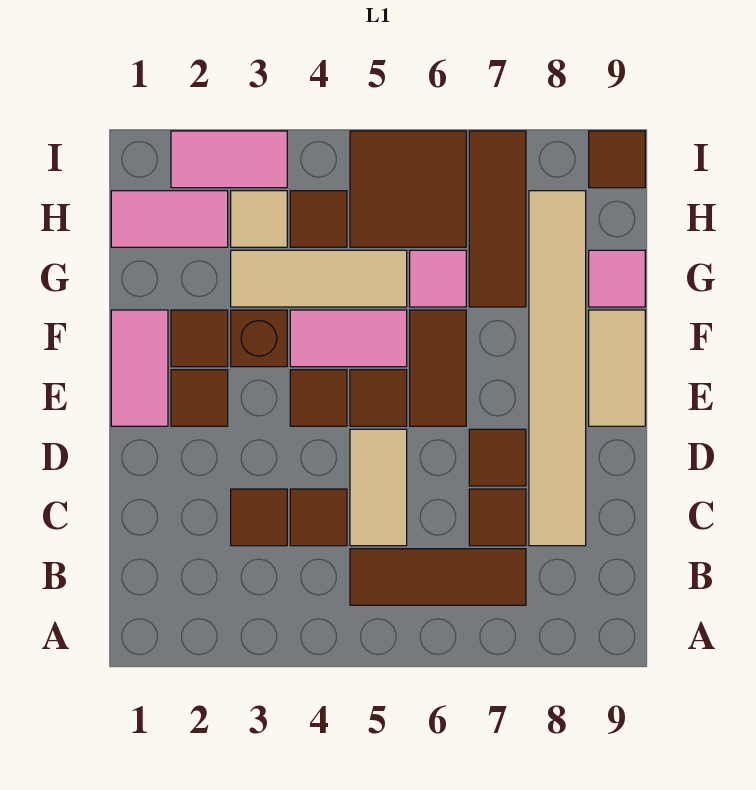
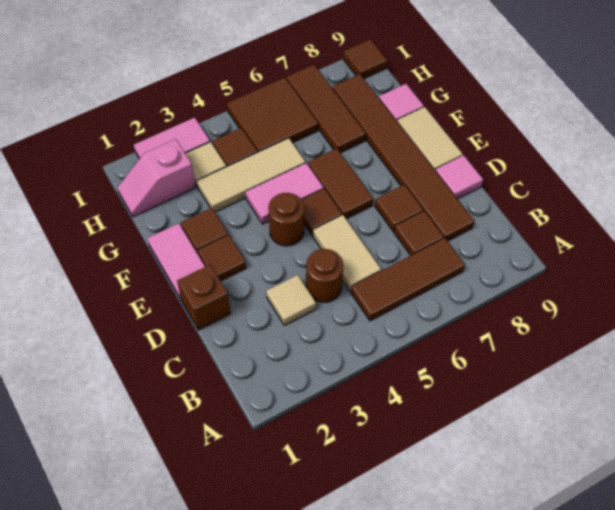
brown 1x1 tile [231,489,287,546] -> tan 1x1 tile [266,275,316,325]
brown 1x1 tile [290,489,347,546] -> brown 1x1 round brick [306,249,343,303]
tan 1x6 tile [529,191,586,546] -> brown 1x6 tile [332,74,474,241]
brown 1x1 tile [290,370,347,426] -> brown 1x1 round brick [268,193,304,246]
brown 1x1 brick [231,310,287,367] -> brown 1x1 brick moved to [177,265,231,330]
pink 1x1 tile [410,250,466,307] -> pink 1x1 tile moved to [436,155,483,199]
pink 1x2 tile [111,191,228,247] -> pink 1x2 slope [117,139,196,217]

